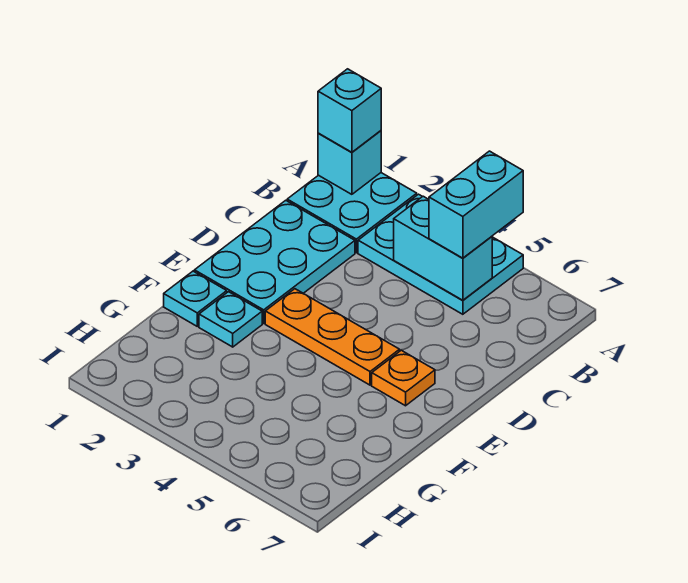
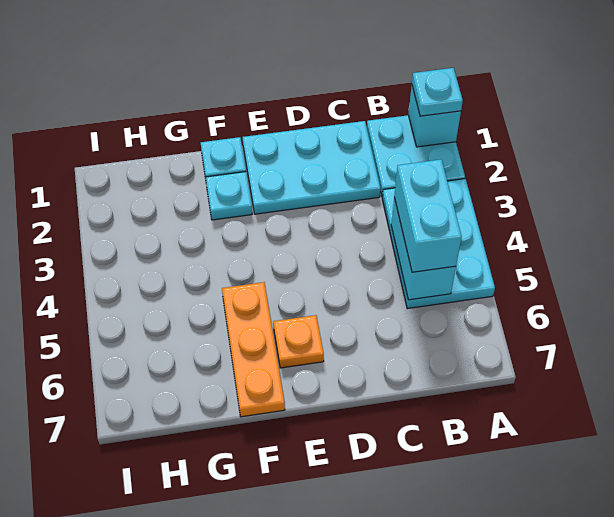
cyan 1x1 brick [318,69,381,152] -> cyan 1x1 plate [412,68,463,116]
cyan 1x2 brick [429,151,523,258] -> cyan 1x2 brick turned to [394,159,462,272]
orange 1x3 plate [265,289,400,385] -> orange 1x3 plate moved to [222,282,285,417]

